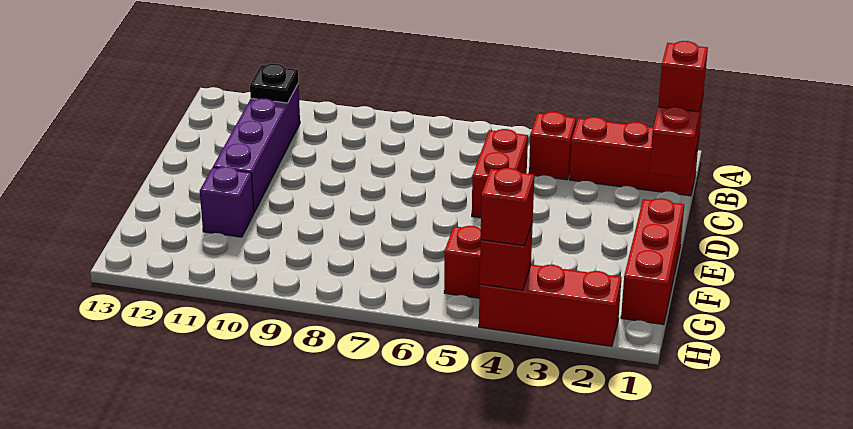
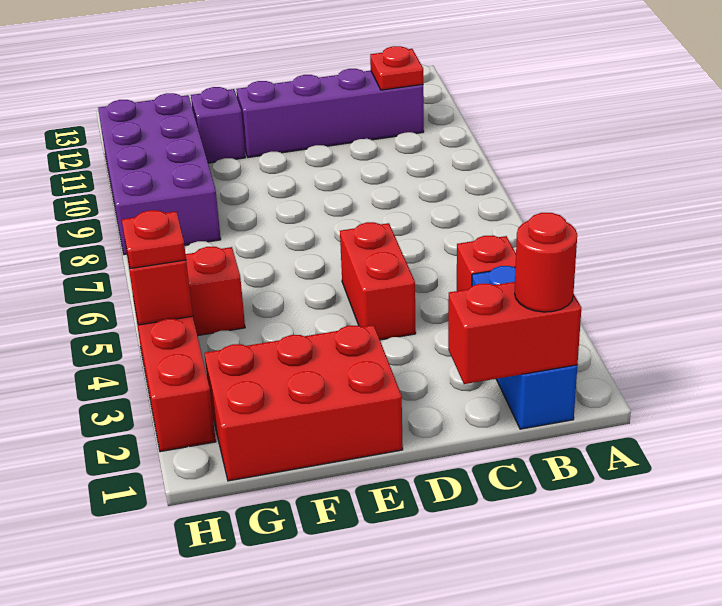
red 1x3 brick [569,117,699,196] -> blue 1x3 brick [472,266,577,429]
red 1x1 brick [658,41,708,112] -> red 1x1 round brick [515,213,577,312]
black 1x1 plate [250,64,298,103] -> red 1x1 plate [370,46,423,90]
red 1x2 brick [472,129,528,218] -> red 1x2 brick turned to [340,222,416,340]
red 1x3 brick [621,198,684,325] -> red 2x3 brick [204,325,403,481]
none -> purple 2x4 brick [98,93,221,255]
red 1x1 brick [481,168,534,246] -> red 1x1 plate [122,210,186,269]

